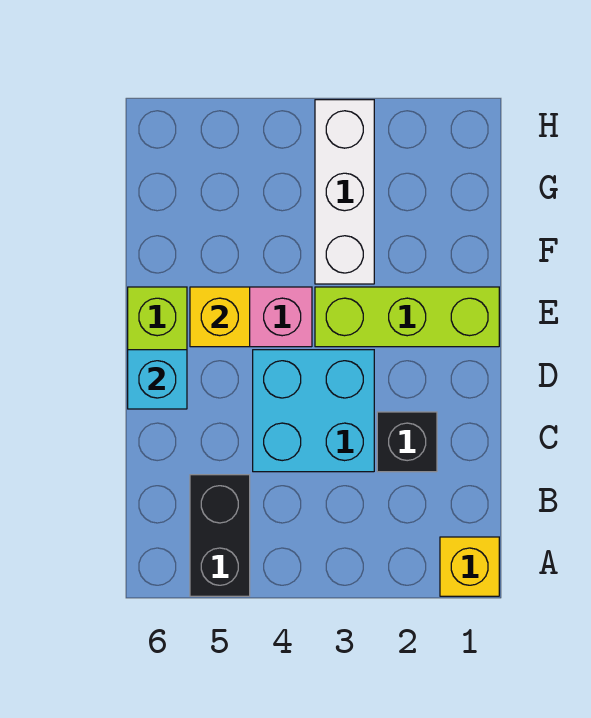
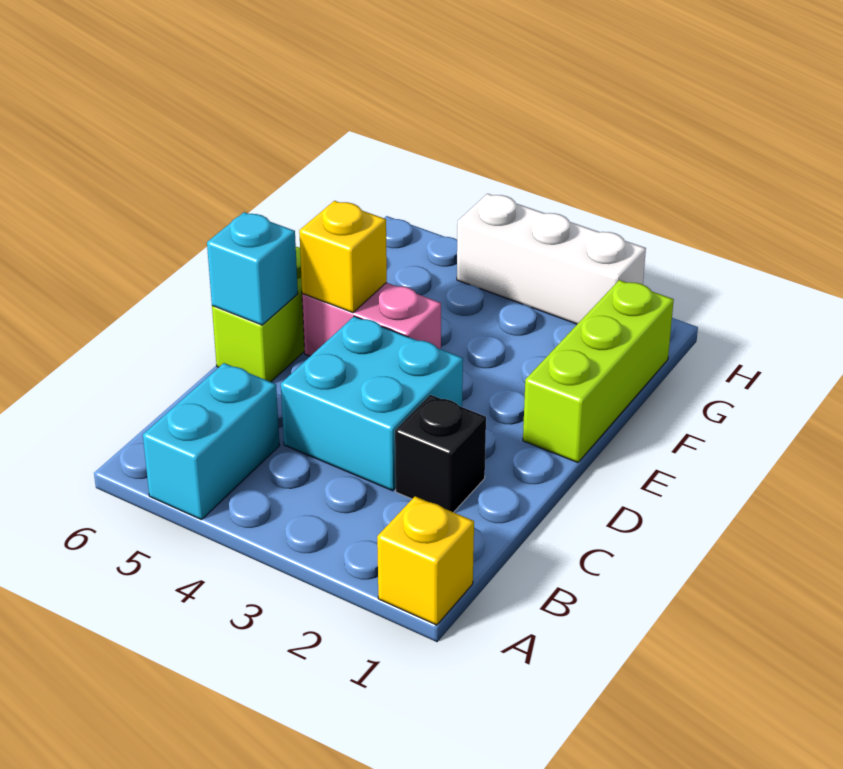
black 1x2 brick [190,475,250,596] -> cyan 1x2 brick [143,363,280,520]
lime 1x3 brick [315,287,499,347] -> lime 1x3 brick turned to [523,280,674,463]
white 1x3 brick [315,100,374,284] -> white 1x3 brick turned to [457,194,646,324]

